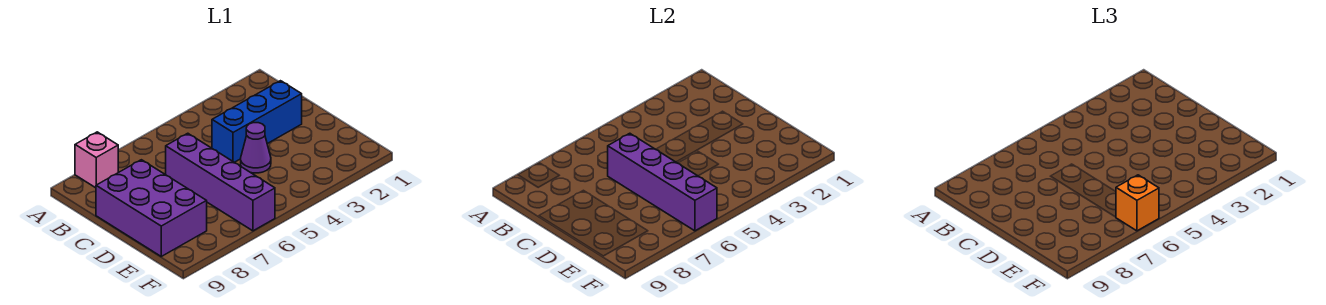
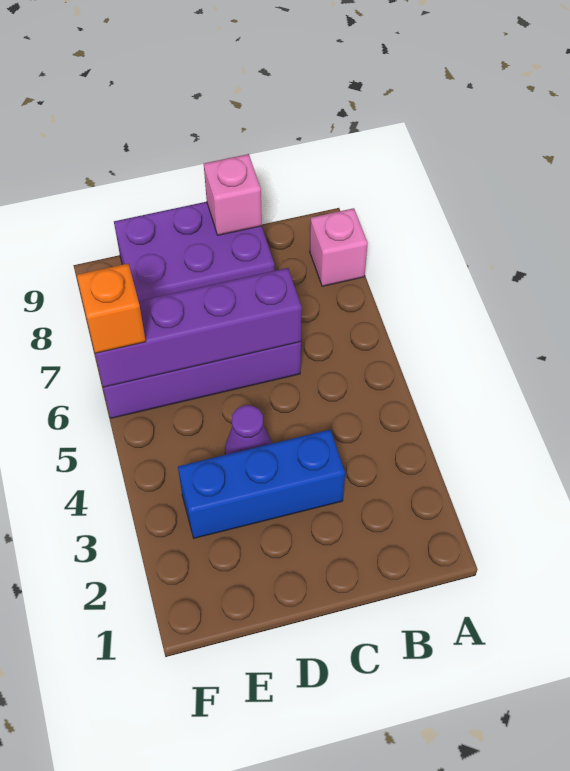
blue 1x3 brick [212,81,302,162] -> blue 1x3 brick turned to [178,430,345,538]
none -> pink 1x1 brick [204,154,262,235]

